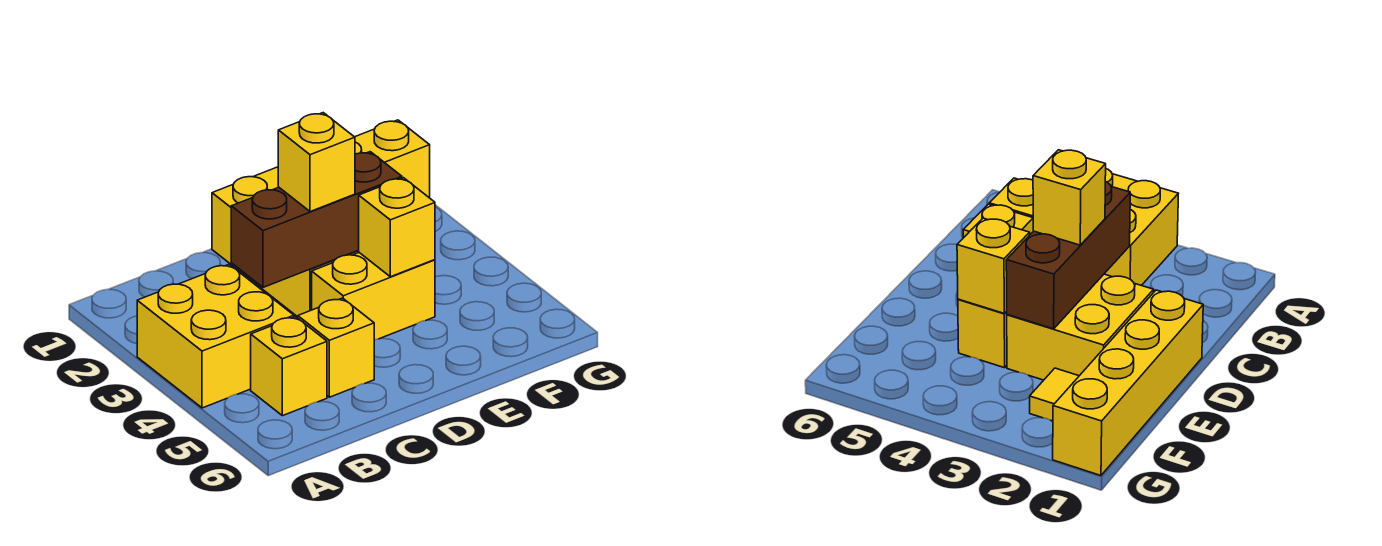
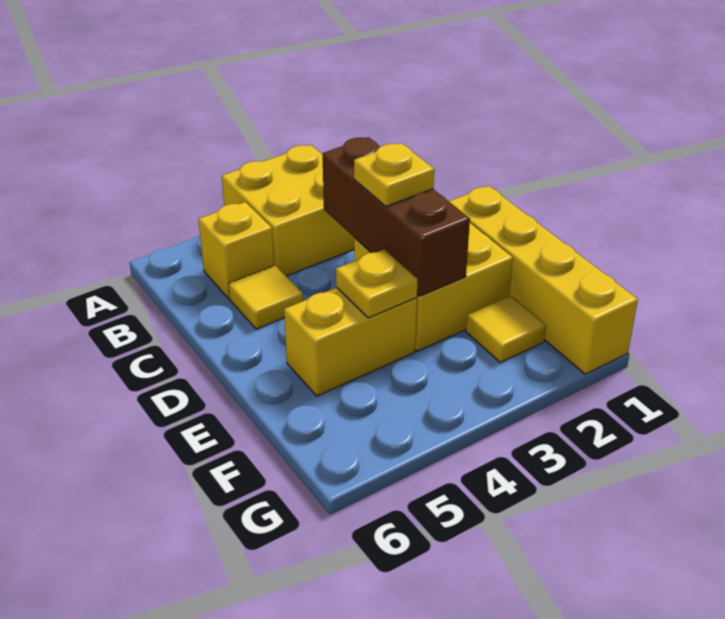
yellow 1x1 brick [298,298,374,397] -> yellow 1x1 tile [229,265,303,329]
yellow 1x1 brick [278,113,355,212] -> yellow 1x1 plate [354,143,434,206]
yellow 1x2 brick [312,253,435,340] -> yellow 1x2 brick turned to [284,288,417,396]
yellow 1x1 brick [359,178,435,277] -> yellow 1x1 plate [336,249,418,318]

